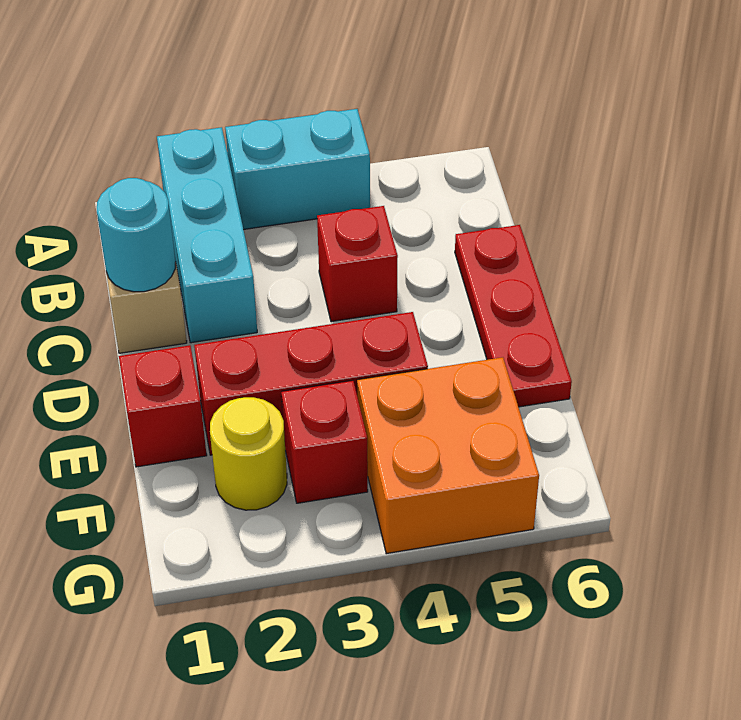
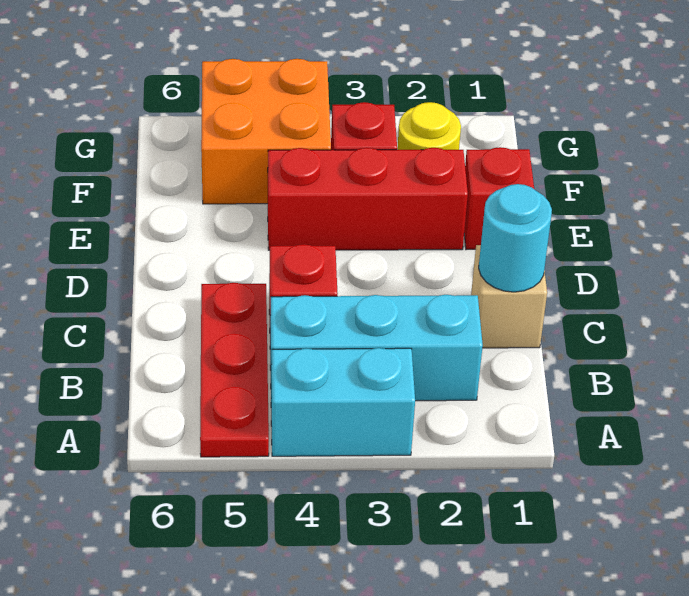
cyan 1x3 brick [157,127,257,343] -> cyan 1x3 brick turned to [270,295,483,401]
red 1x3 plate [455,225,572,407] -> red 1x3 plate moved to [200,283,269,457]

